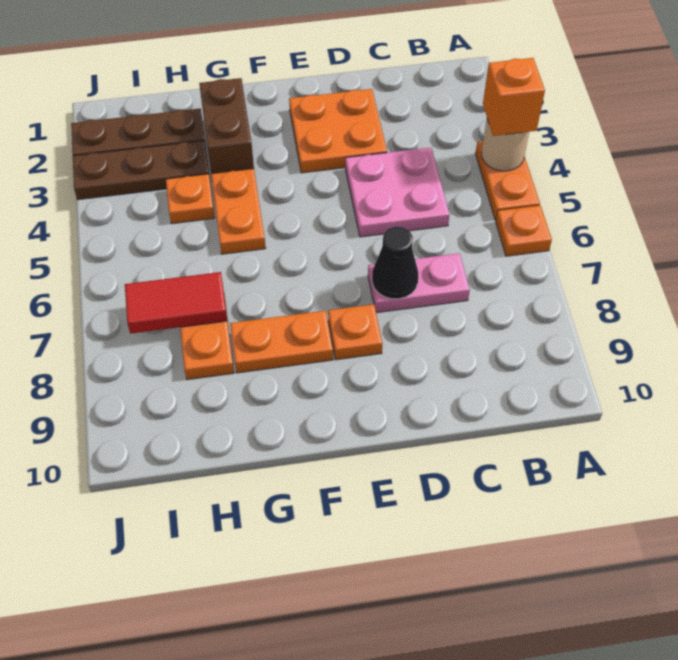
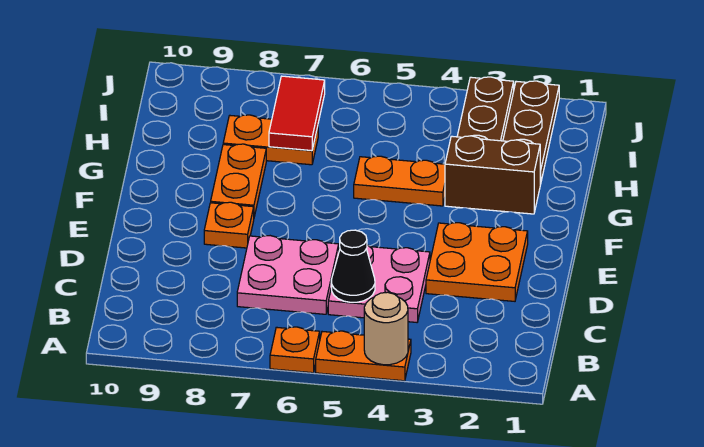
orange 1x1 brick [483,58,545,136] -> none
pink 1x2 plate [368,253,470,313] -> pink 2x2 plate [237,236,339,314]
black 1x1 cone [372,227,418,299] -> black 1x1 cone moved to [331,230,375,302]
orange 1x1 plate [166,174,215,224] -> none

